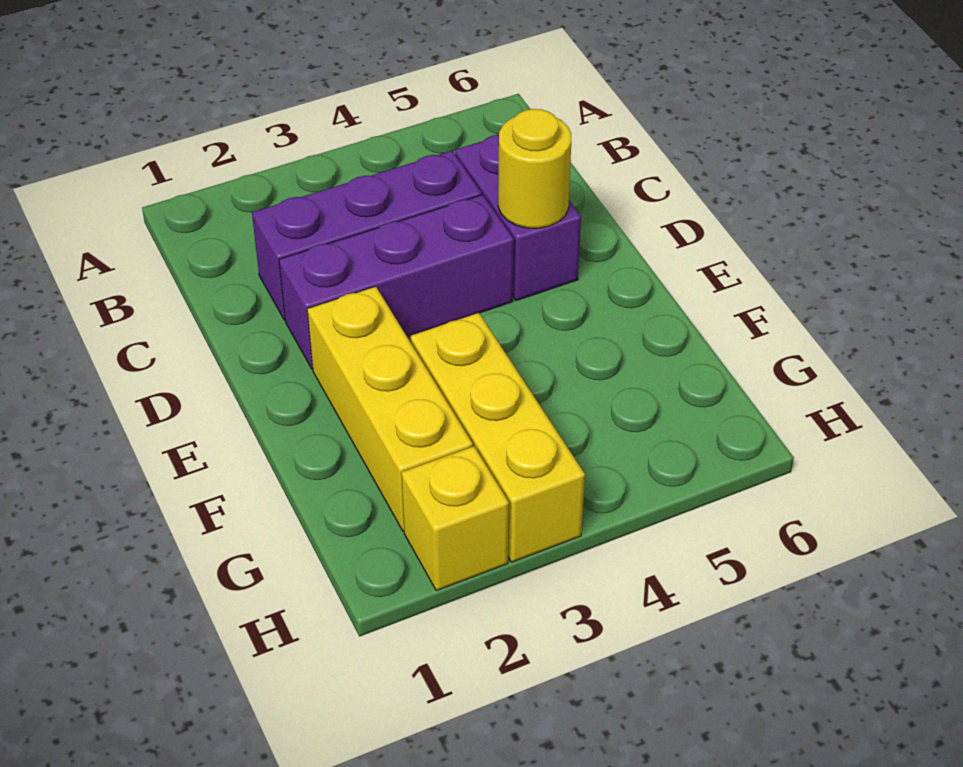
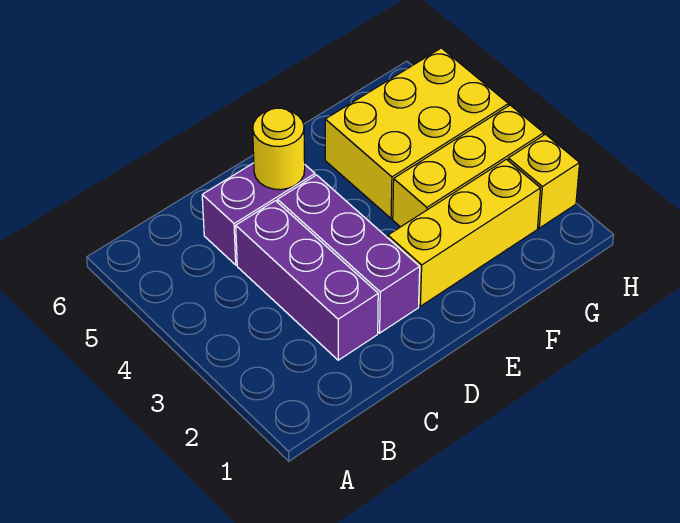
none -> yellow 2x3 brick [325,48,508,219]

